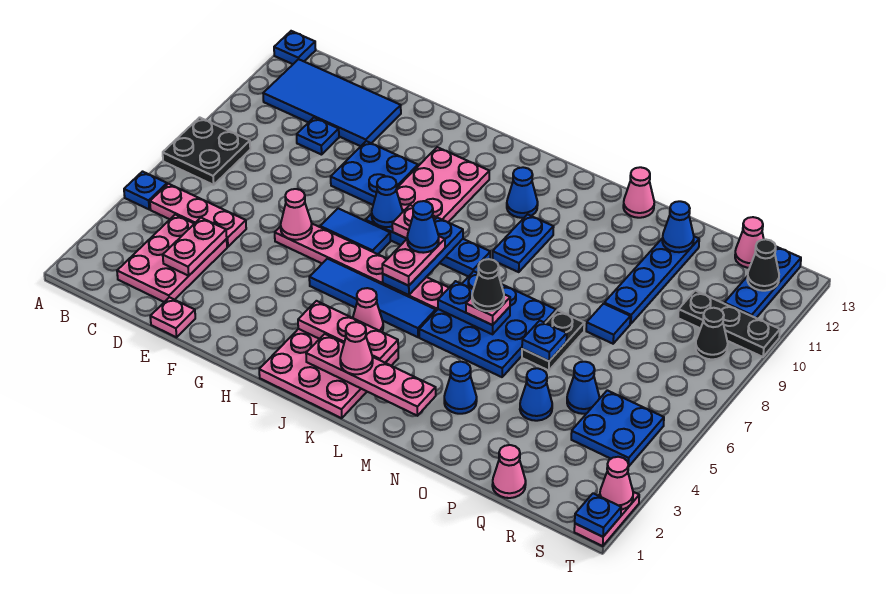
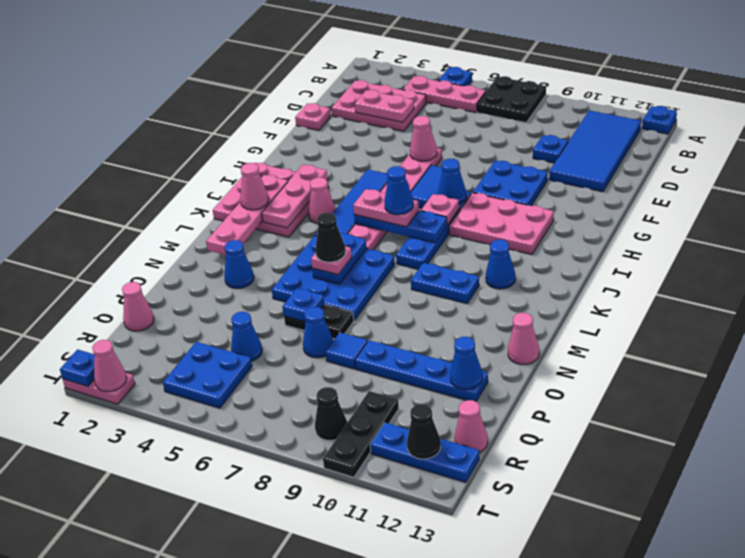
pink 1x3 plate [150,184,246,247] -> pink 1x3 plate turned to [403,76,486,112]
blue 1x1 cone [520,368,552,421] -> blue 1x1 cone moved to [303,307,333,358]

